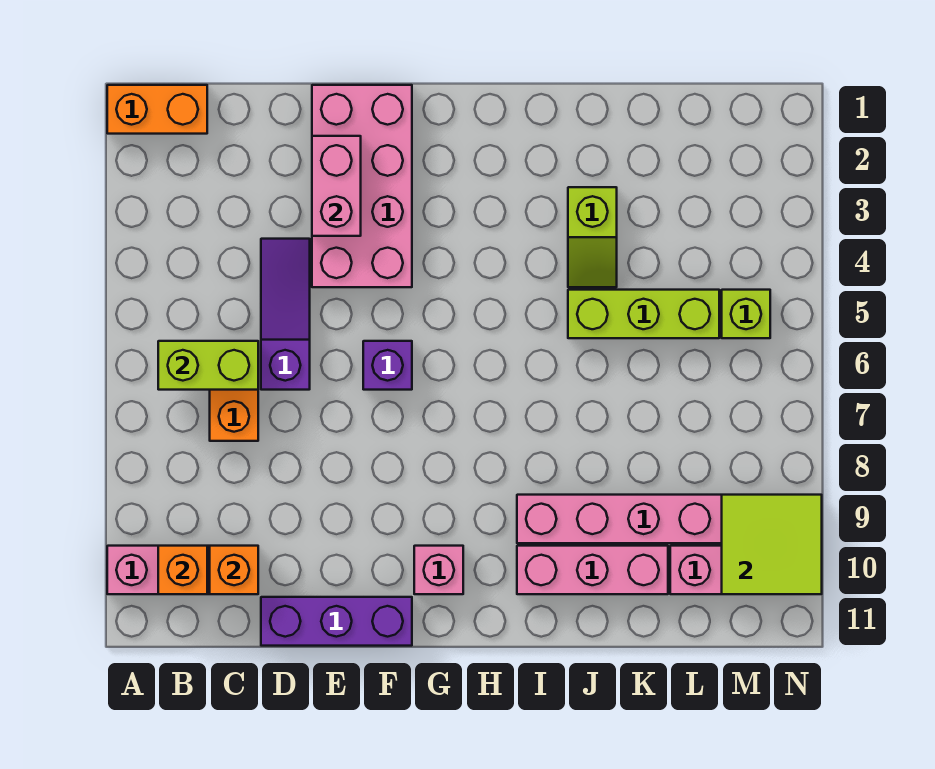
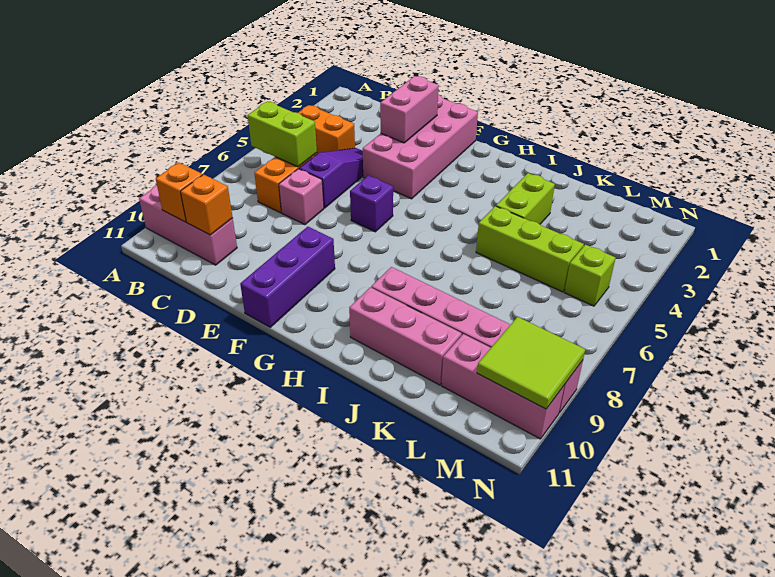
orange 1x2 brick [107,85,207,134] -> orange 1x2 brick moved to [298,105,355,154]
purple 1x3 brick [261,597,412,646] -> purple 1x3 brick turned to [240,227,335,327]
pink 1x1 brick [414,546,463,594] -> pink 1x1 brick moved to [279,169,324,225]
lime 1x2 slope [568,187,617,287] -> lime 1x2 brick [496,173,555,224]

